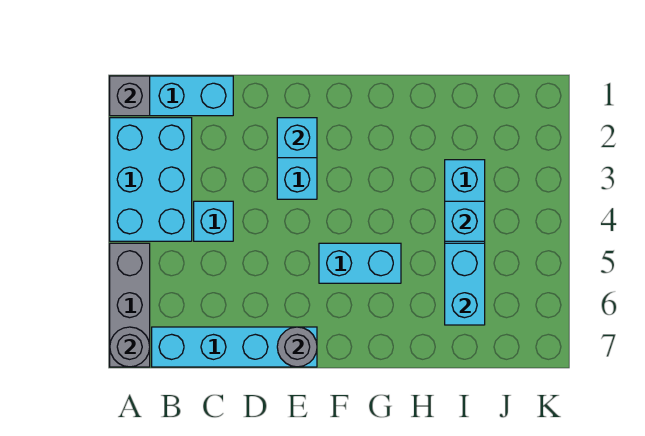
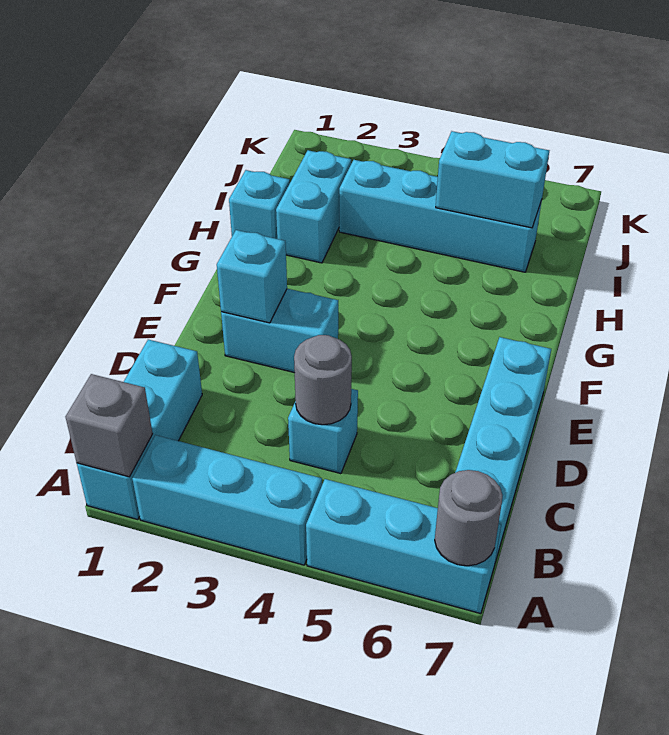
cyan 2x3 brick [110,118,192,241] -> cyan 1x3 brick [132,435,322,565]
grey 1x3 brick [110,243,150,367] -> cyan 1x3 brick [306,479,501,614]
grey 1x1 round brick [277,327,317,367] -> grey 1x1 round brick moved to [294,335,352,425]
cyan 1x2 brick [319,243,401,283] -> cyan 1x2 brick moved to [276,150,351,263]
cyan 1x1 brick [445,201,485,241] -> cyan 1x1 brick moved to [229,170,290,239]

